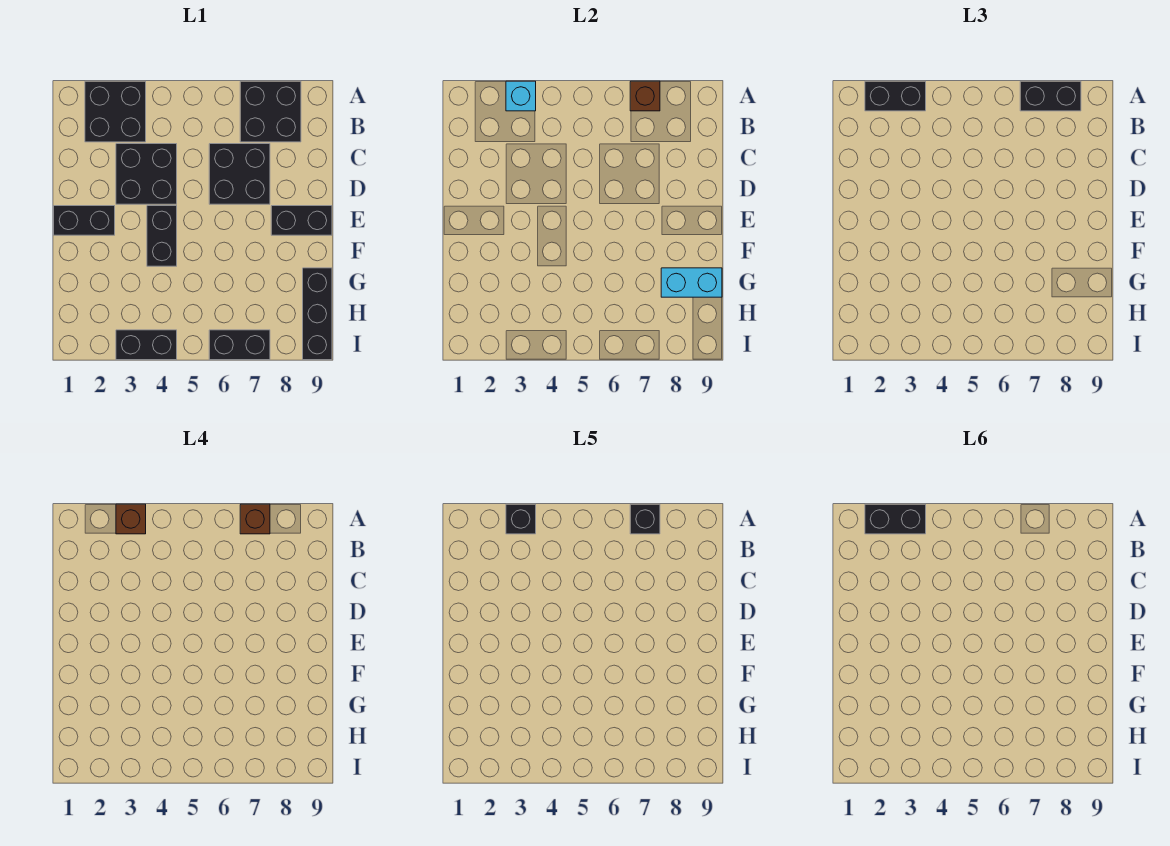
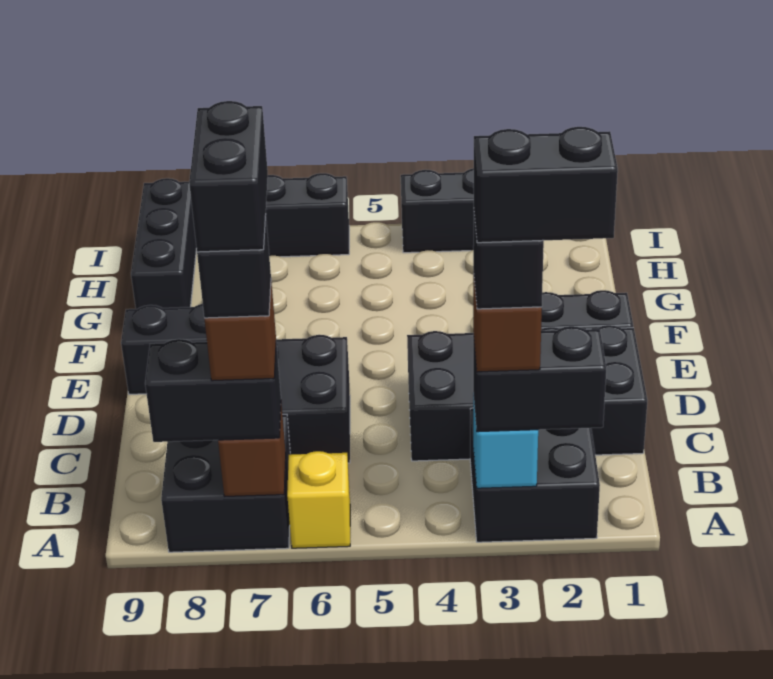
none -> yellow 1x1 brick [287,451,350,548]
black 2x2 brick [116,144,177,204] -> black 2x4 brick [407,325,647,461]
black 1x2 brick [147,206,177,266] -> black 1x2 brick moved to [189,101,268,252]
cyan 1x2 brick [661,268,722,297] -> none

